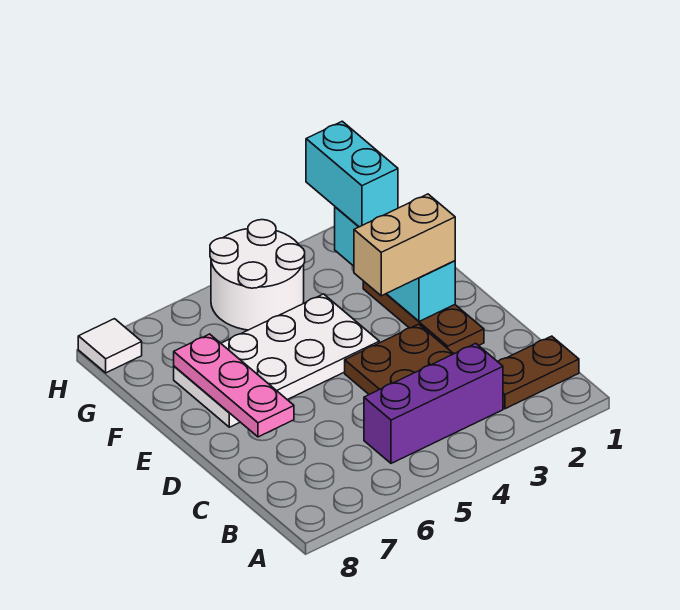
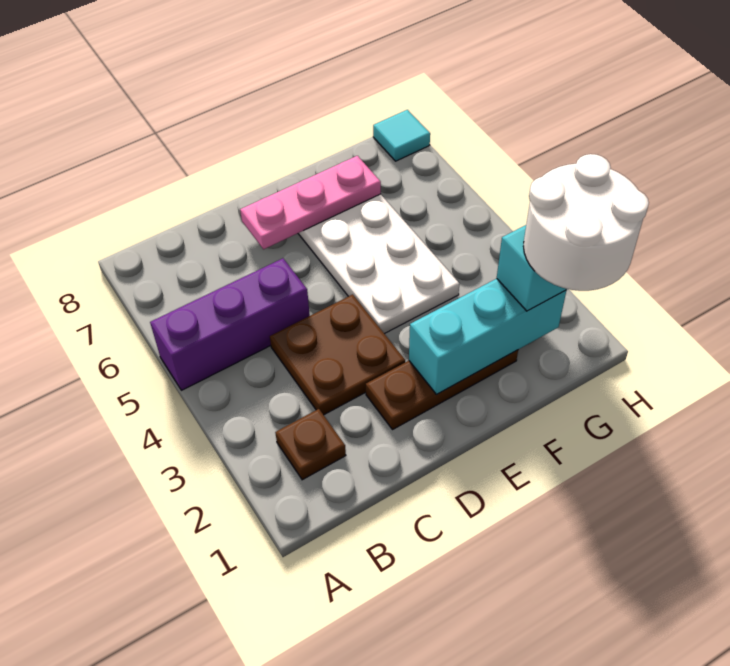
brown 1x2 plate [498,336,579,409] -> brown 1x1 plate [275,409,346,480]
purple 1x3 brick [364,343,503,463] -> purple 1x3 brick turned to [150,258,310,390]
tan 1x2 brick [354,194,455,296] -> none
white 2x2 round brick [210,220,305,330] -> white 2x2 round brick moved to [523,154,649,291]
white 1x1 tile [78,319,142,373] -> cyan 1x1 tile [373,110,430,161]

